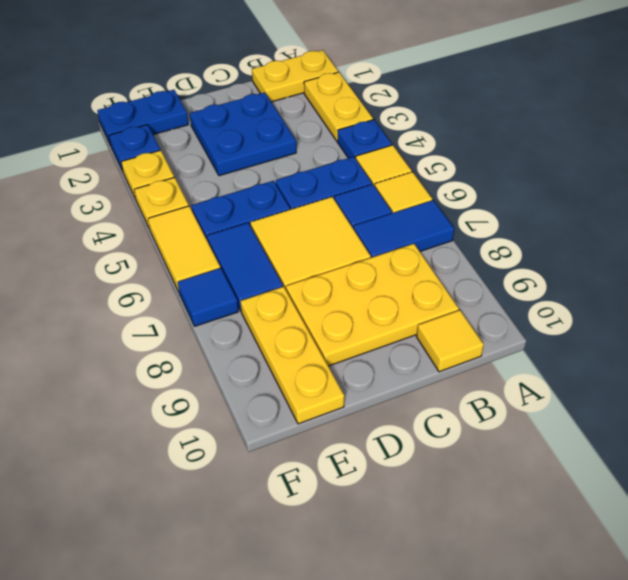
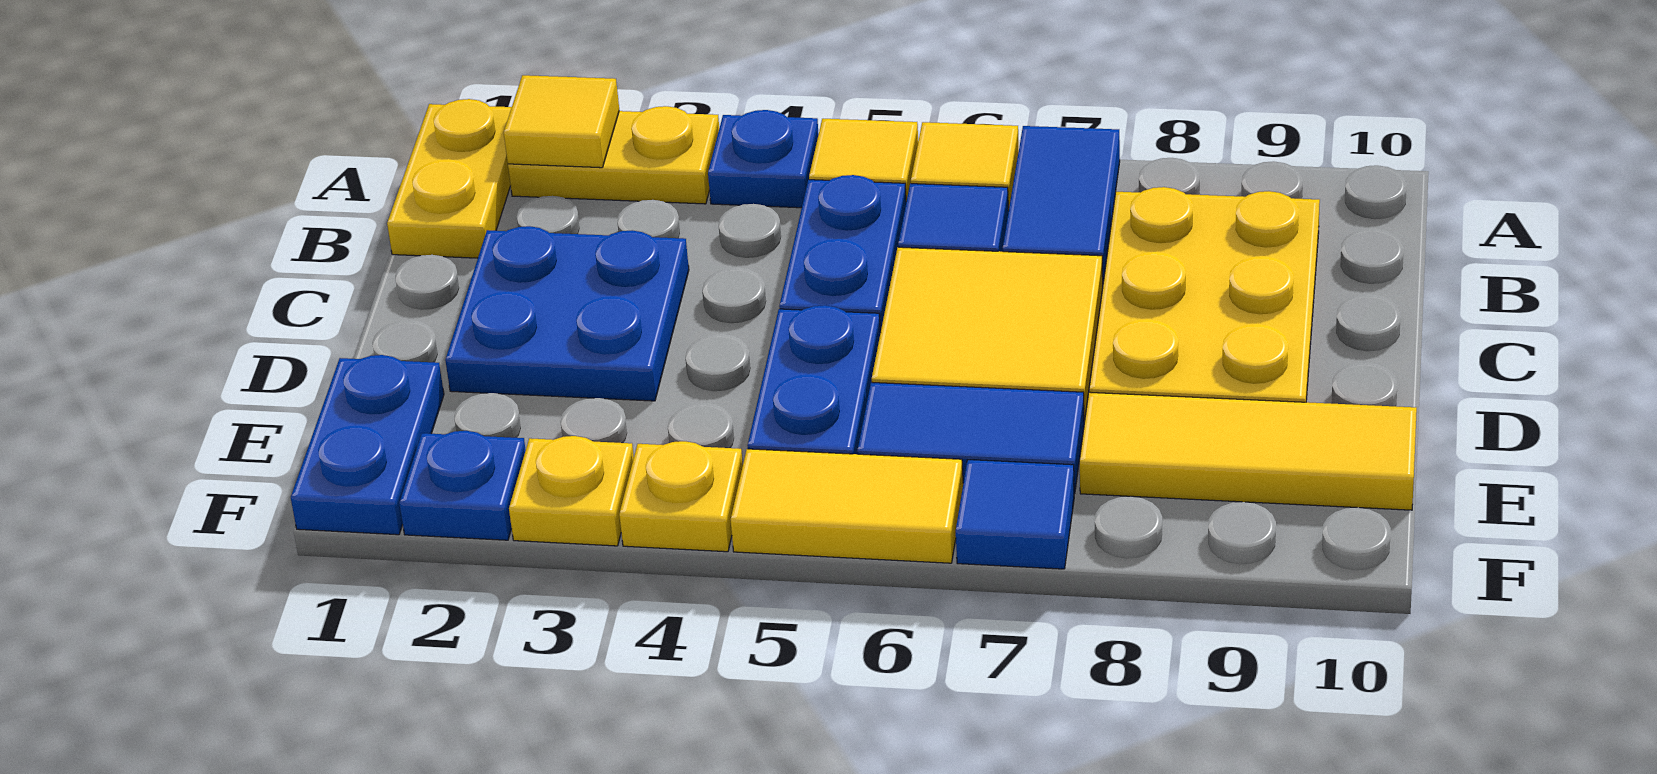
yellow 1x1 tile [416,310,484,372] -> yellow 1x1 tile moved to [504,75,619,168]
yellow 1x3 plate [240,287,344,424] -> yellow 1x3 tile [1080,392,1417,510]

